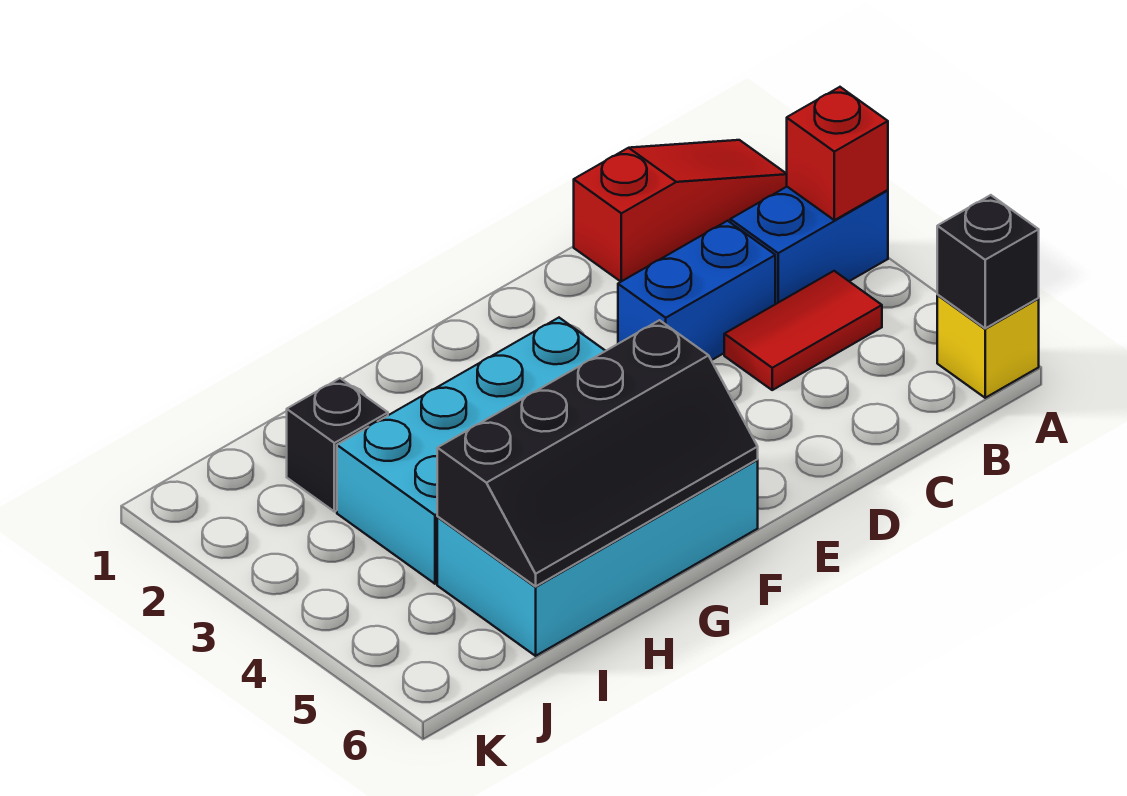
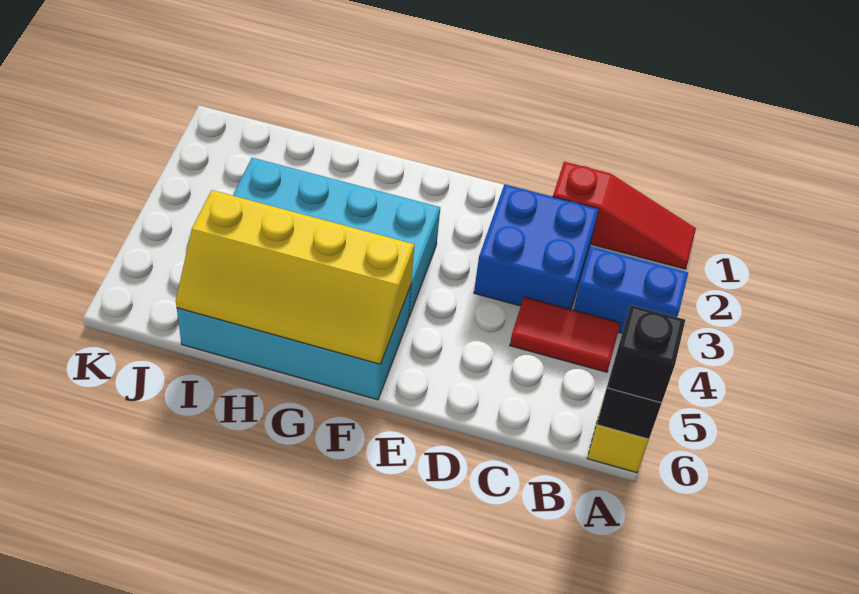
red 1x1 brick [787,87,888,220] -> none
blue 1x2 brick [618,221,775,360] -> blue 2x2 brick [474,184,599,309]
black 2x4 slope [437,320,758,586] -> yellow 2x4 slope [176,190,415,364]
black 1x1 brick [287,378,388,512] -> black 1x1 brick moved to [608,305,685,403]

